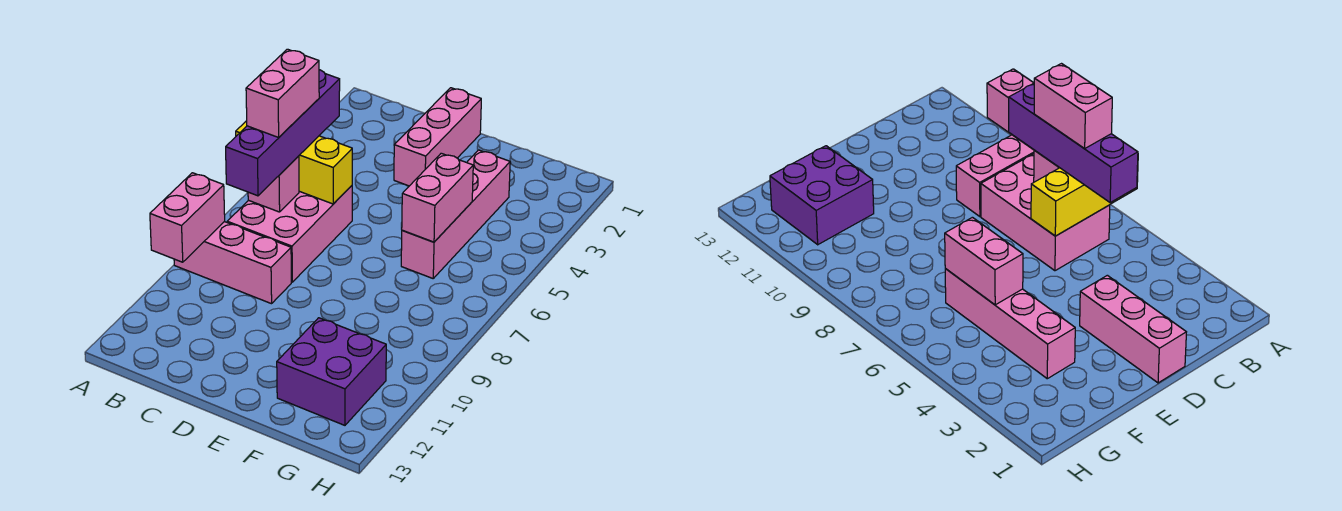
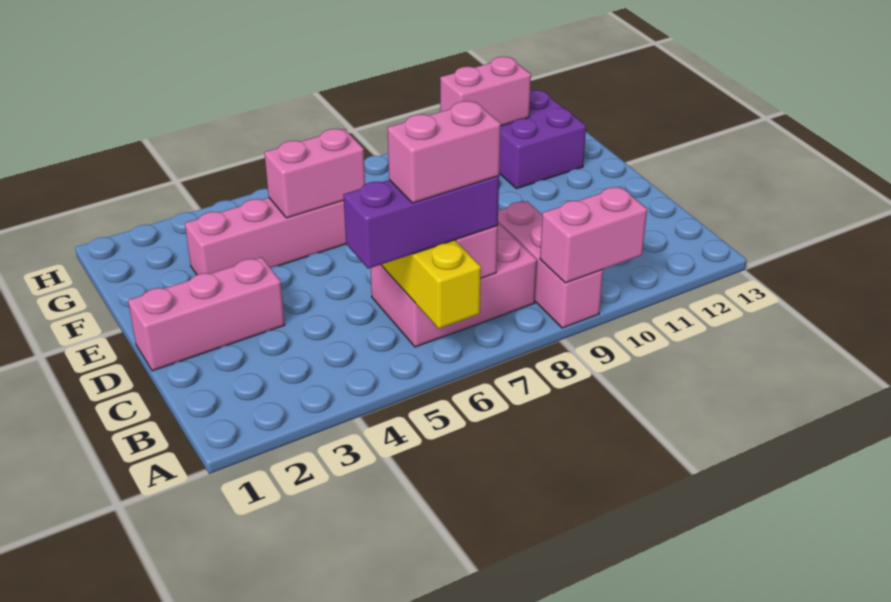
purple 1x4 brick [226,70,340,196] -> purple 1x3 brick [343,176,499,269]
none -> pink 1x2 brick [440,57,531,126]

